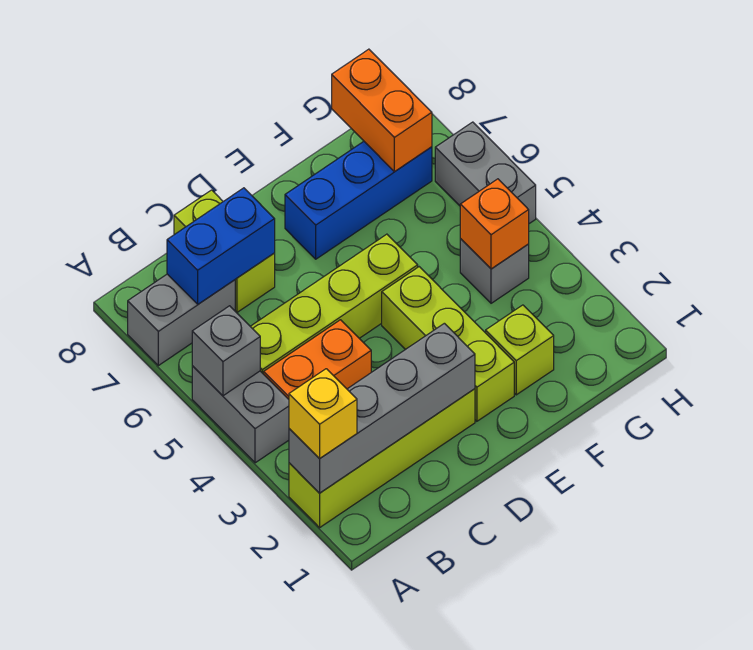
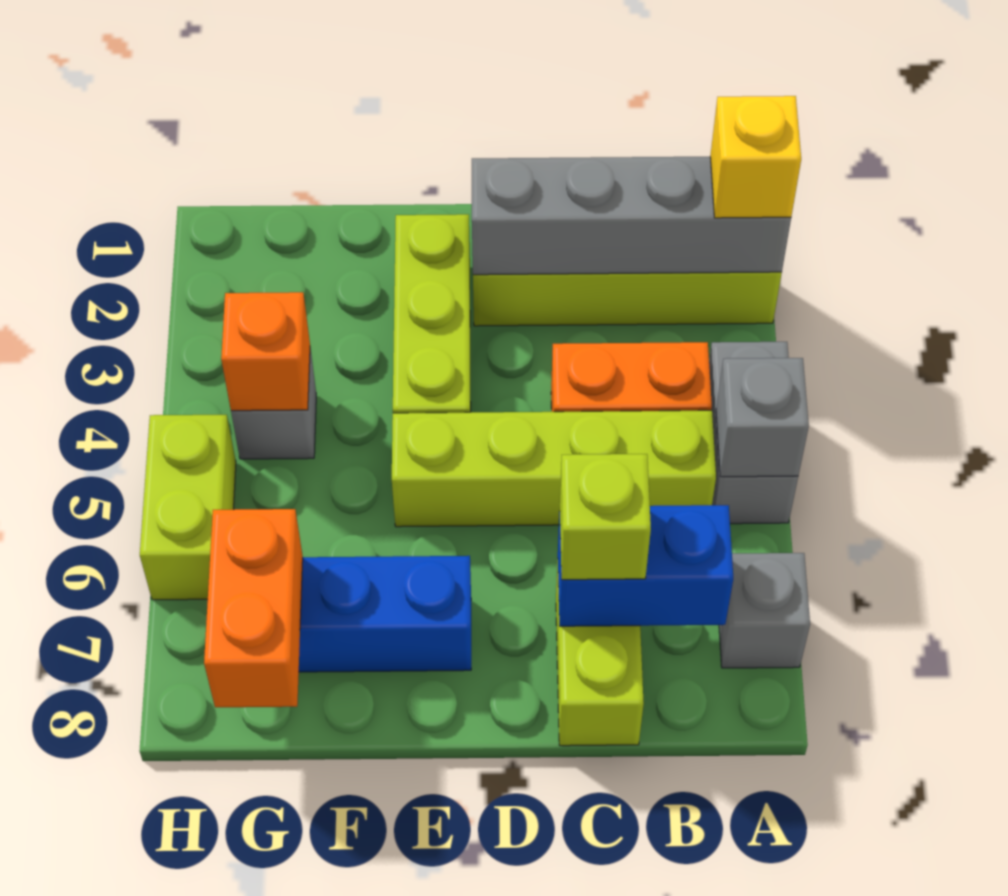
grey 1x2 brick [128,274,235,366] -> grey 1x1 brick [719,553,810,668]
lime 1x1 brick [486,305,554,395] -> lime 1x1 brick moved to [560,454,651,580]
grey 1x2 brick [435,122,536,224] -> lime 1x2 brick [140,415,236,600]

